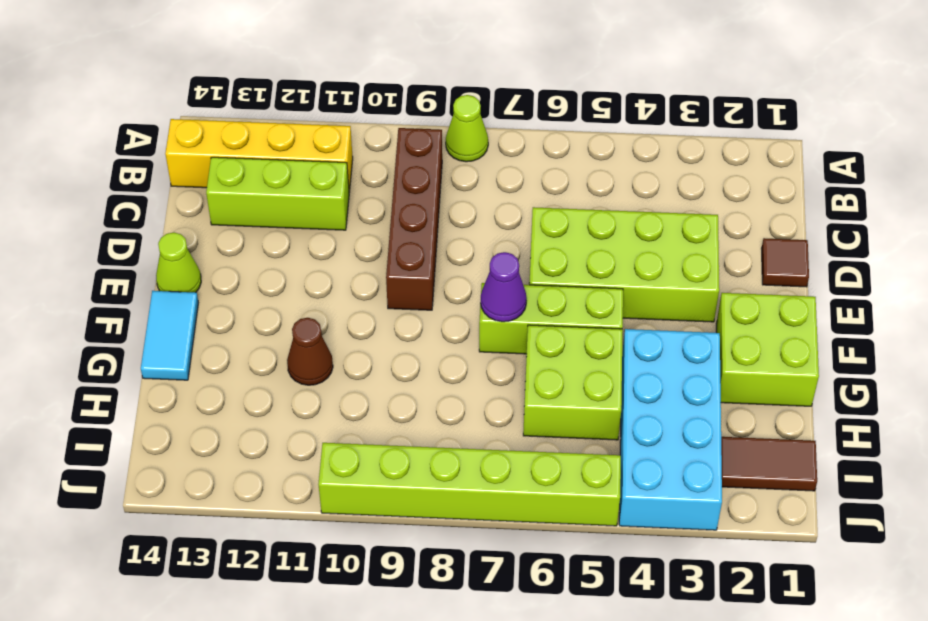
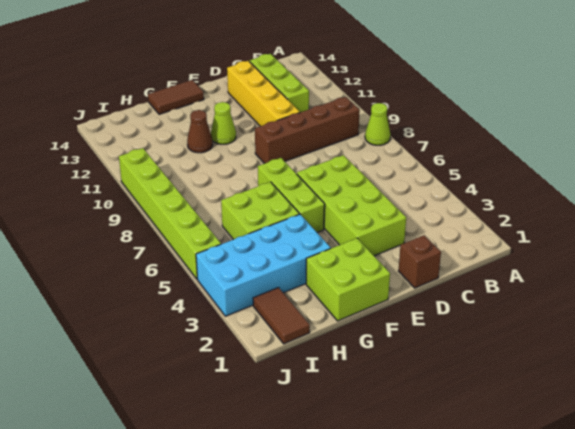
yellow 1x4 brick [165,119,353,192] -> yellow 1x4 brick moved to [227,61,300,126]
brown 1x1 tile [762,238,809,287] -> brown 1x1 brick [399,235,441,288]
lime 1x1 cone [156,233,201,293] -> lime 1x1 cone moved to [211,102,236,144]
purple 1x1 cone [481,252,527,322] -> none
cyan 1x2 tile [141,291,198,380] -> brown 1x2 tile [148,80,204,114]

